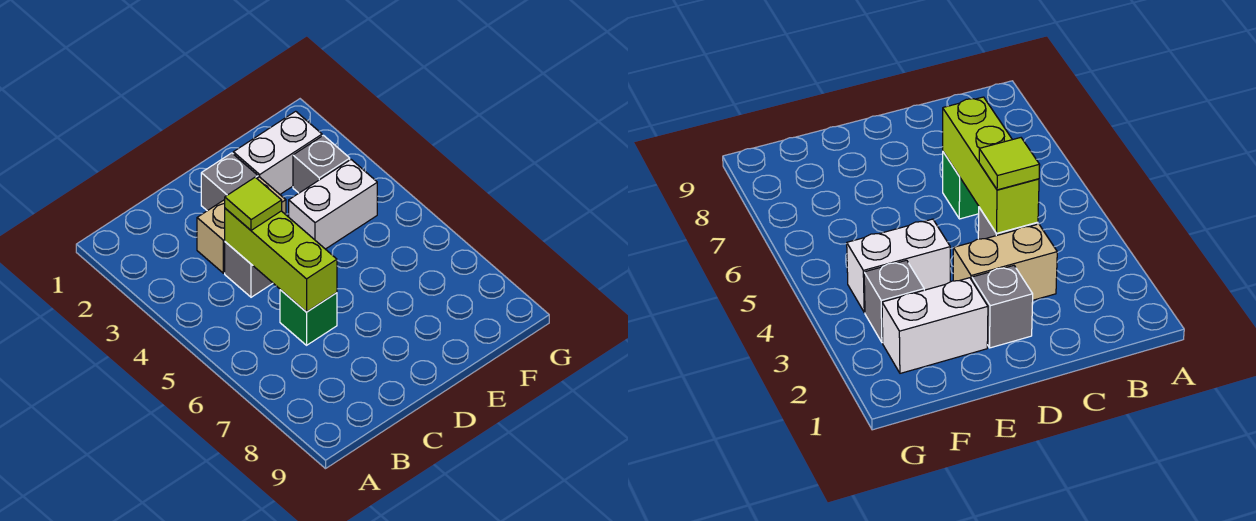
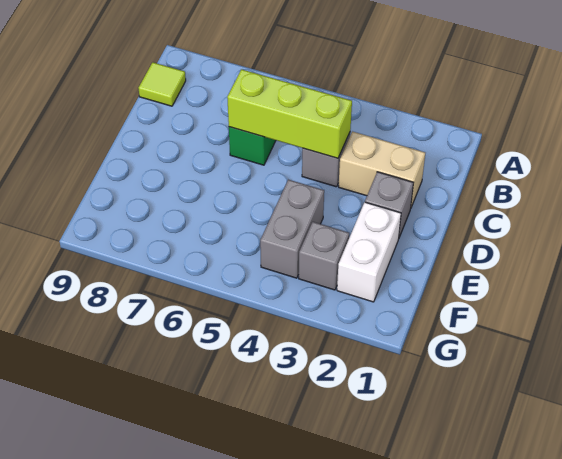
tan 1x2 brick [197,177,286,273] -> tan 1x2 brick turned to [339,131,425,207]
lime 1x1 tile [225,177,282,230] -> lime 1x1 tile moved to [139,62,186,106]
white 1x2 brick [289,160,377,249] -> grey 1x2 brick [260,180,324,278]

